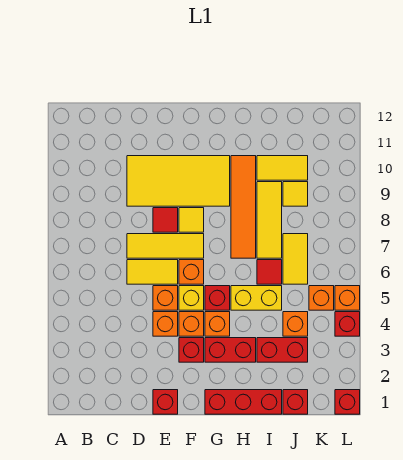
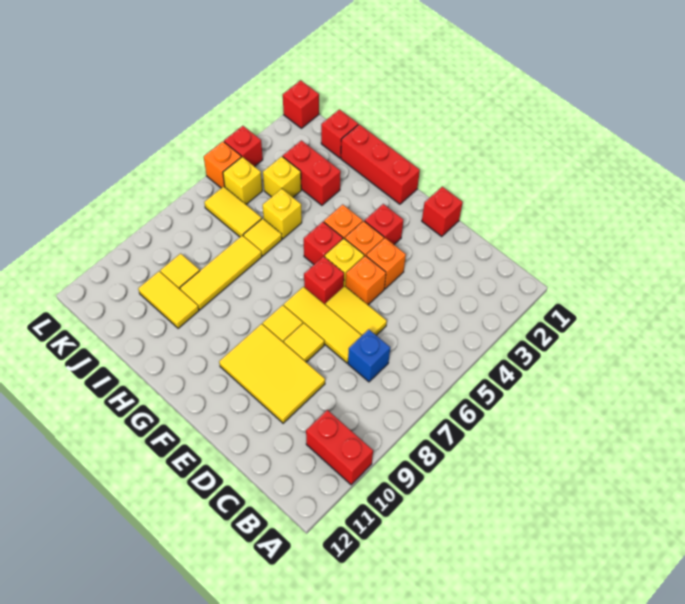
none -> blue 1x1 brick [348,329,390,382]
yellow 2x4 tile [127,156,230,206] -> yellow 2x3 tile [219,324,325,423]
red 1x1 tile [153,208,178,232] -> yellow 1x1 tile [284,323,324,362]
orange 1x1 brick [179,260,204,284] -> red 1x1 brick [304,256,344,304]
red 1x2 brick [205,338,256,362] -> red 1x2 brick moved to [306,410,373,485]
yellow 1x2 brick [231,286,282,310] -> yellow 1x1 brick [263,189,302,239]
orange 1x4 tile [231,156,256,258] -> none
red 1x1 tile [257,260,282,284] -> yellow 1x1 tile [243,218,282,256]
orange 1x1 brick [283,312,308,336] -> yellow 1x1 brick [263,156,301,197]
yellow 1x2 tile [283,234,308,284] -> yellow 1x2 tile turned to [204,186,262,237]
orange 1x1 brick [309,286,334,310] -> yellow 1x1 brick [223,157,262,204]

